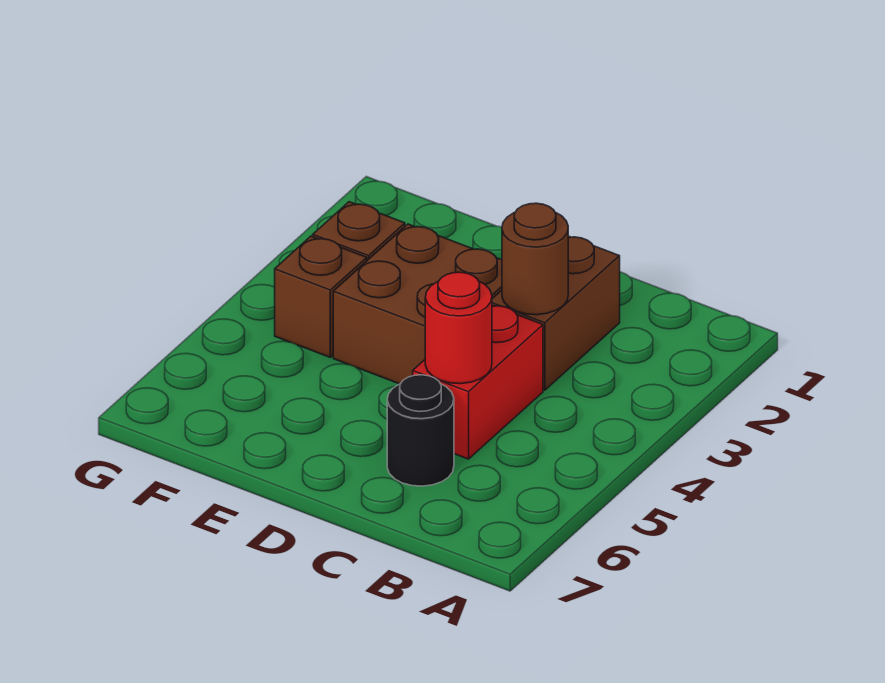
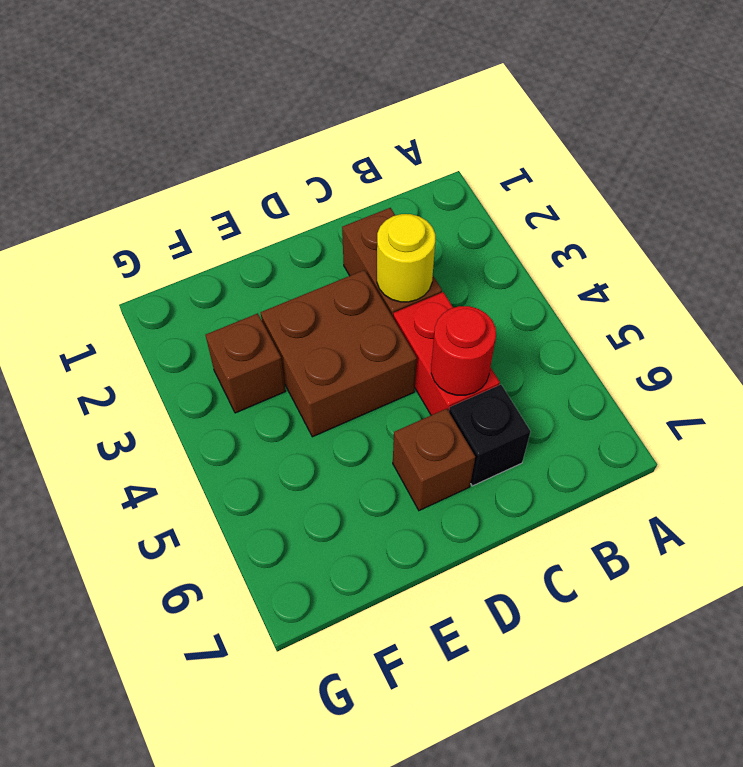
brown 1x1 round brick [502,203,568,315] -> yellow 1x1 round brick [377,214,435,302]
black 1x1 round brick [387,375,454,486] -> black 1x1 brick [449,385,531,486]
brown 1x1 brick [275,236,367,357] -> brown 1x1 brick moved to [393,409,475,511]

